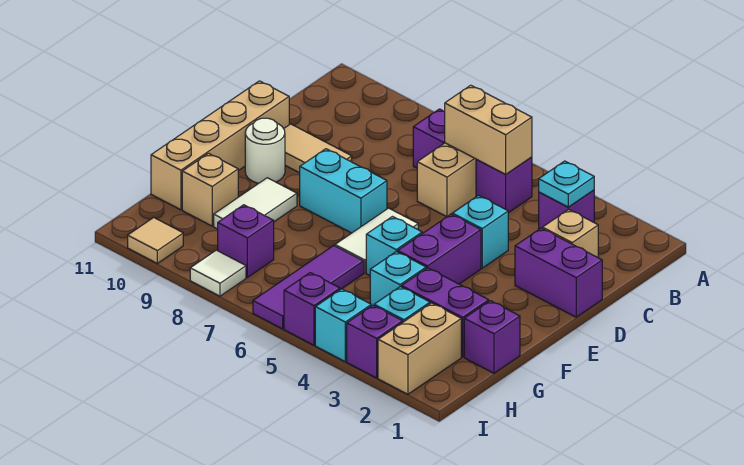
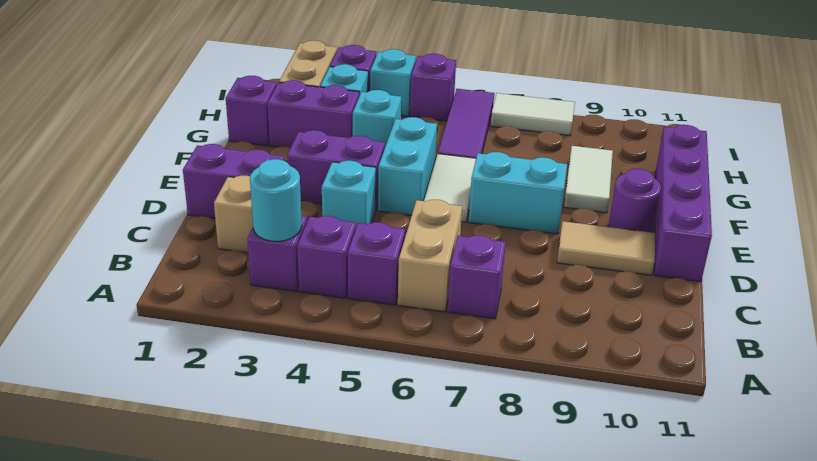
cyan 1x1 plate [539,161,594,207] -> cyan 1x1 round brick [250,159,302,241]
tan 1x2 brick [445,85,532,174] -> none
tan 1x4 brick [151,81,289,210] -> purple 1x4 brick [654,125,712,282]
purple 1x2 brick [398,214,481,284] -> purple 1x2 brick turned to [287,130,385,211]
white 1x1 round brick [245,118,285,183] -> purple 1x1 round brick [608,169,661,233]
cyan 1x1 brick [366,217,422,275] -> cyan 1x2 brick [378,117,437,215]
tan 1x1 brick [182,153,238,226] -> none
purple 1x1 brick [218,205,274,277] -> purple 1x1 brick moved to [297,216,356,298]
white 1x1 tile [190,250,246,296] -> white 1x2 tile [491,93,575,136]
tan 1x1 tile [128,217,183,263] -> none

